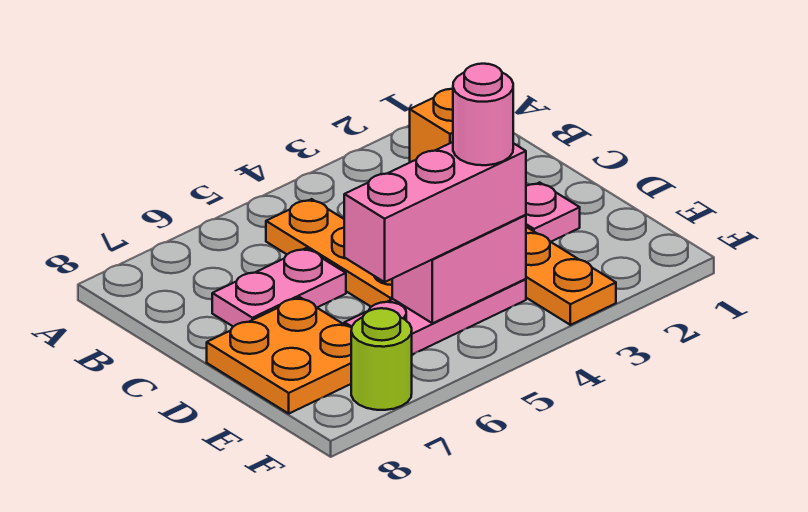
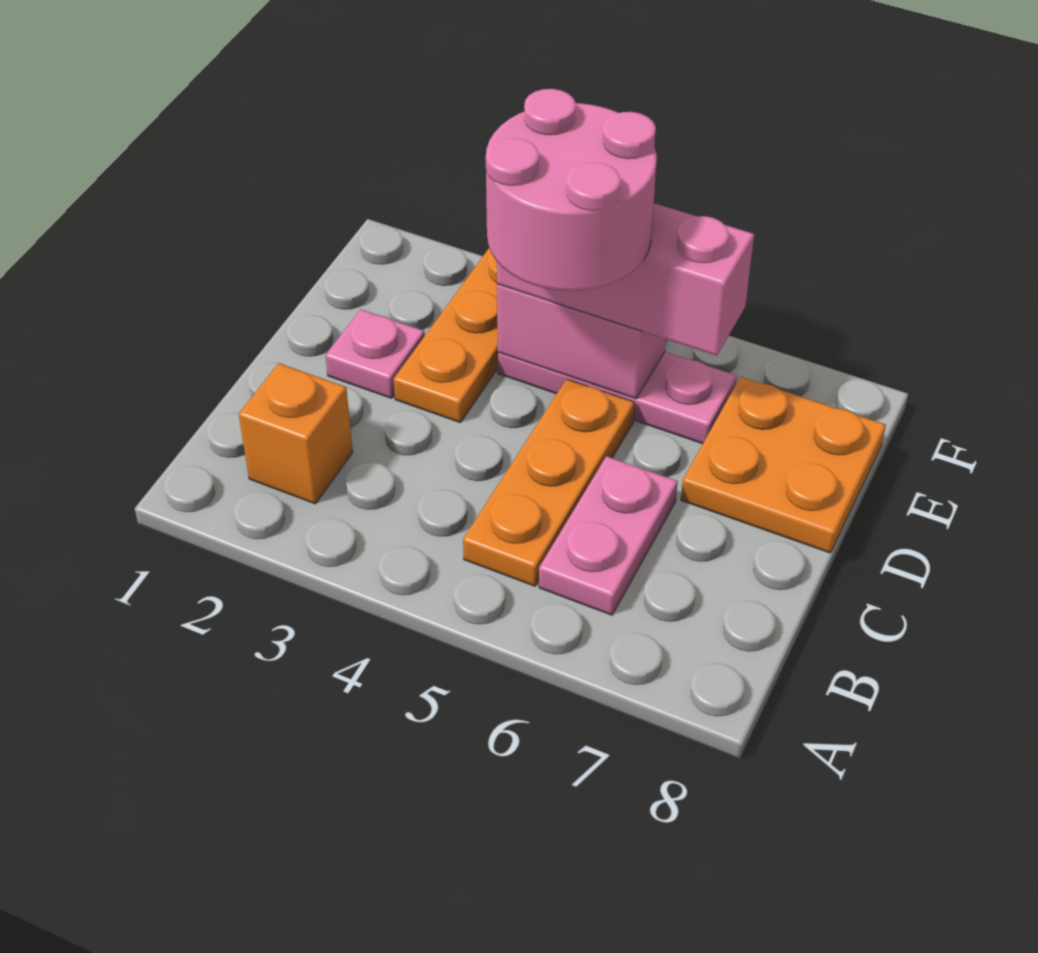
pink 1x2 plate [212,248,346,327] -> pink 1x2 plate turned to [539,456,678,615]
pink 1x1 round brick [453,64,513,165] -> pink 2x2 round brick [486,89,657,291]
lime 1x1 round brick [351,308,412,410] -> none

